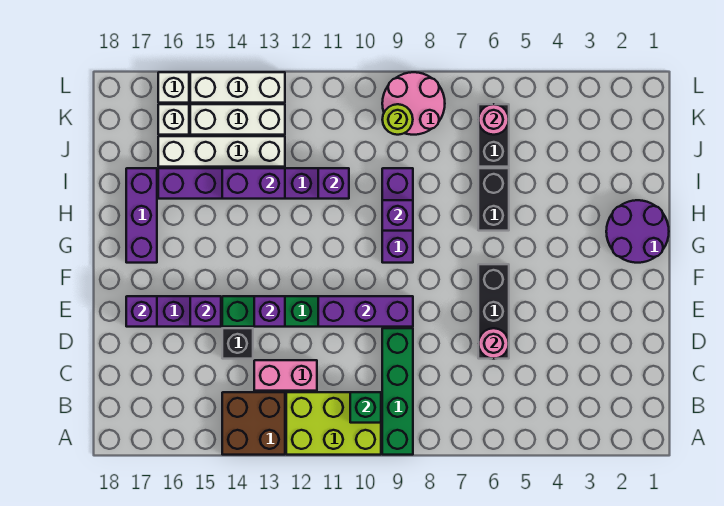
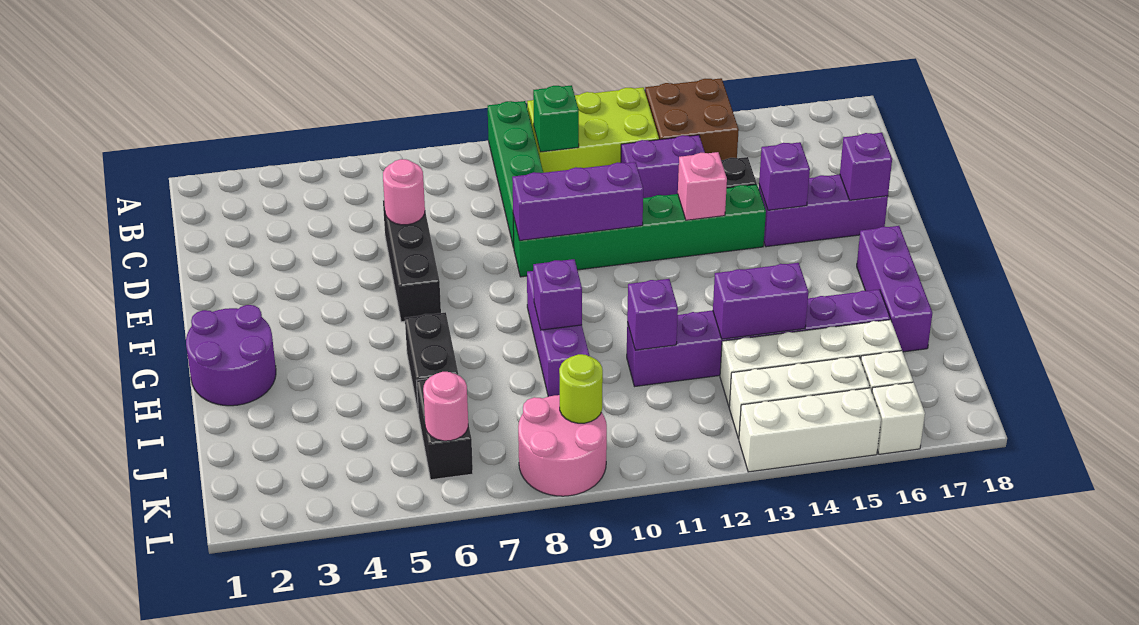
pink 1x2 brick [254,360,317,391] -> purple 1x2 brick [621,135,705,198]
purple 1x1 brick [254,296,285,327] -> pink 1x1 brick [678,152,727,220]

